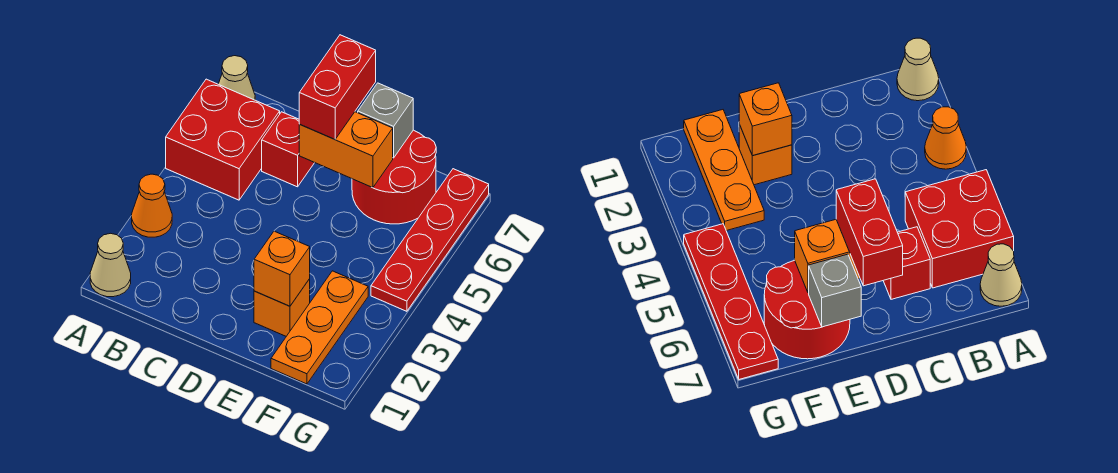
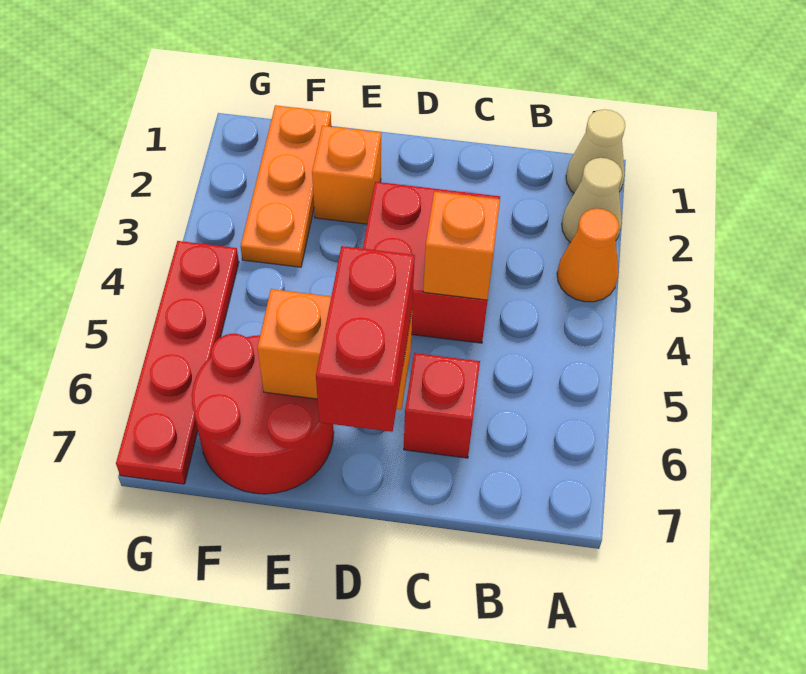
red 2x2 brick [166,79,280,200] -> red 2x2 brick moved to [363,182,500,343]
tan 1x1 cone [219,56,255,100] -> tan 1x1 cone moved to [562,158,622,243]
orange 1x1 brick [254,231,310,306] -> orange 1x1 brick moved to [423,192,500,300]
grey 1x1 brick [358,83,413,158] -> none

